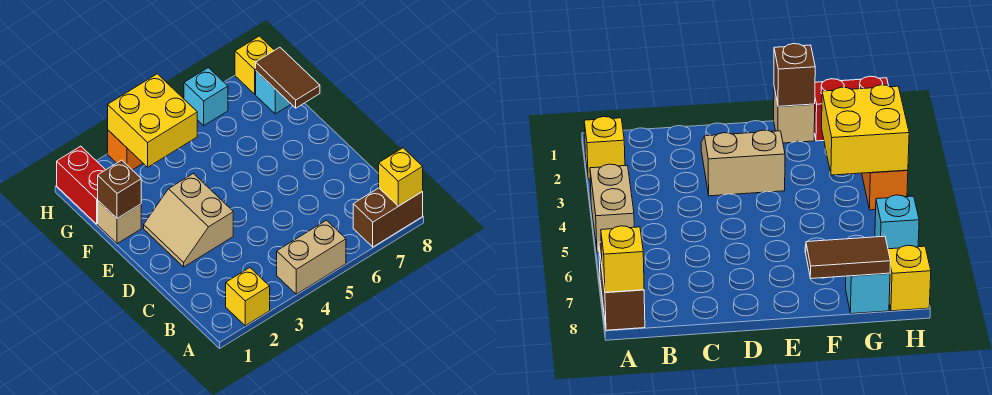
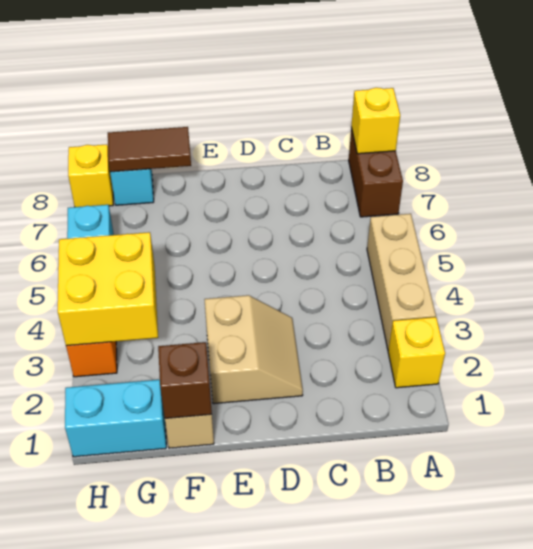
tan 1x2 brick [277,220,346,294] -> tan 1x3 brick [367,214,436,350]
tan 2x2 slope [144,174,233,267] -> tan 2x2 slope turned to [204,295,303,404]
red 1x2 brick [57,146,105,224] -> cyan 1x2 brick [65,380,166,457]

